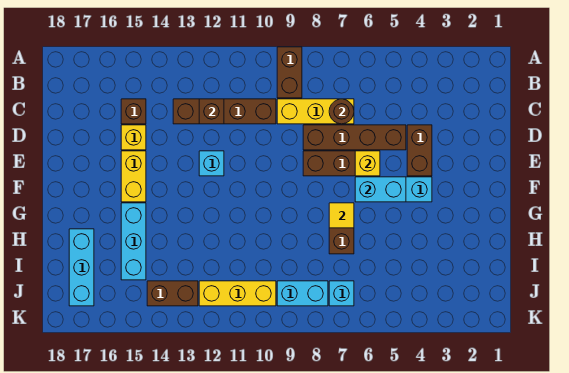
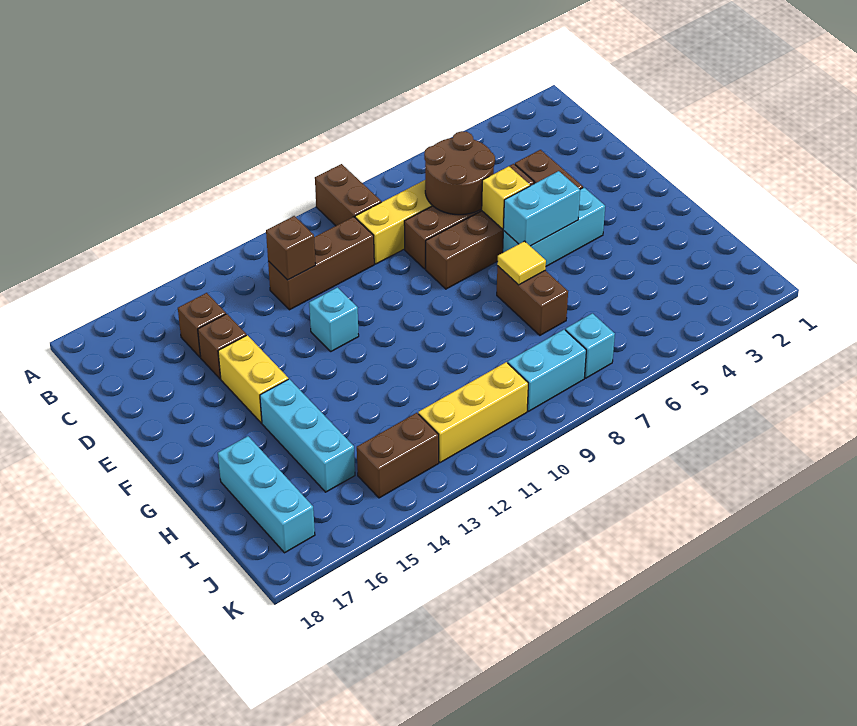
brown 1x1 round brick [329,99,354,124] -> brown 2x2 round brick [424,131,495,215]
brown 1x4 brick [173,99,276,124] -> brown 1x3 brick [268,217,374,310]
yellow 1x1 brick [121,125,146,150] -> brown 1x1 brick [198,314,246,379]

